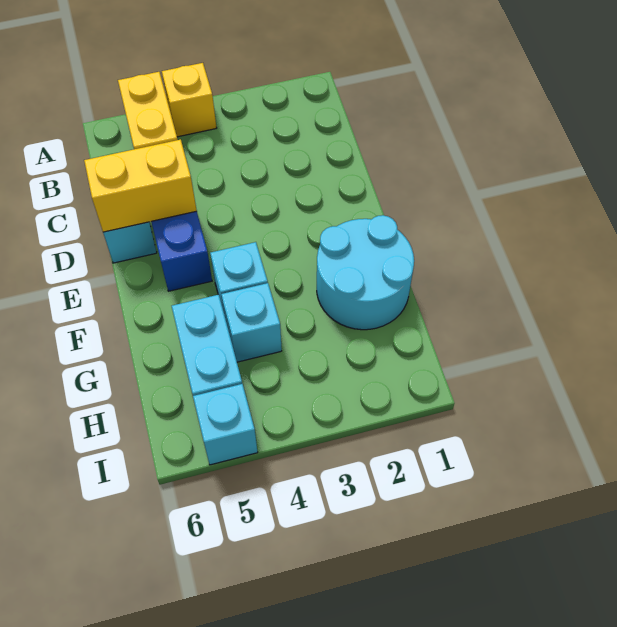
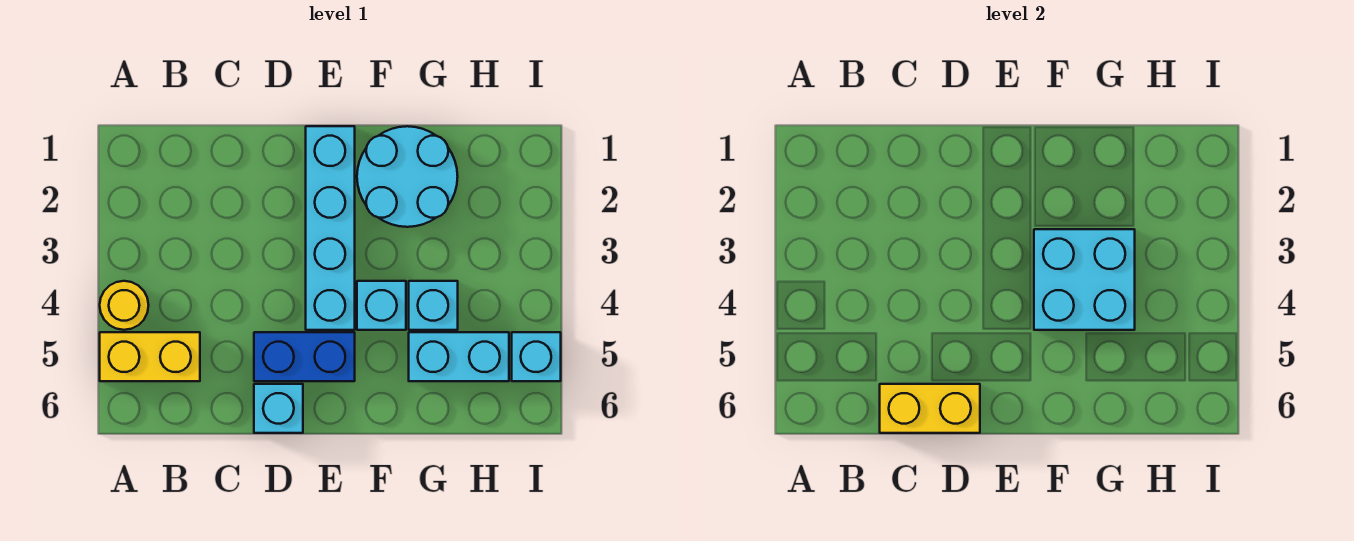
yellow 1x1 brick [162,63,217,137] -> yellow 1x1 round brick [100,281,149,330]
yellow 1x2 brick [84,139,197,232] -> yellow 1x2 brick turned to [880,384,980,433]
none -> cyan 1x4 brick [306,126,355,330]
none -> cyan 2x2 brick [1034,229,1135,330]

